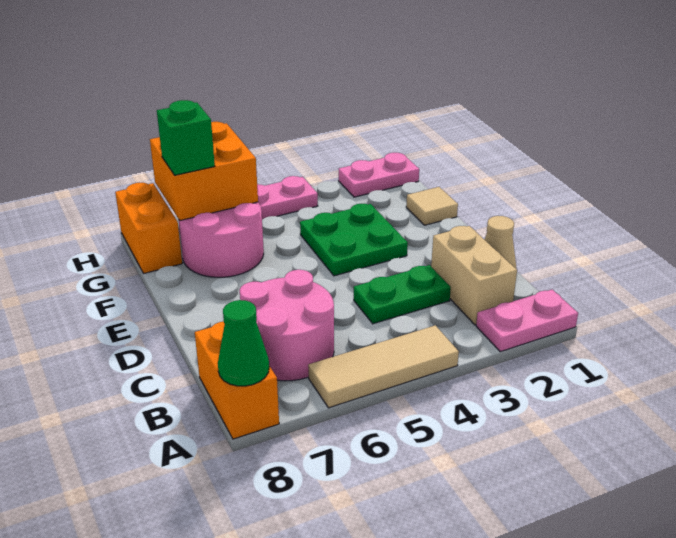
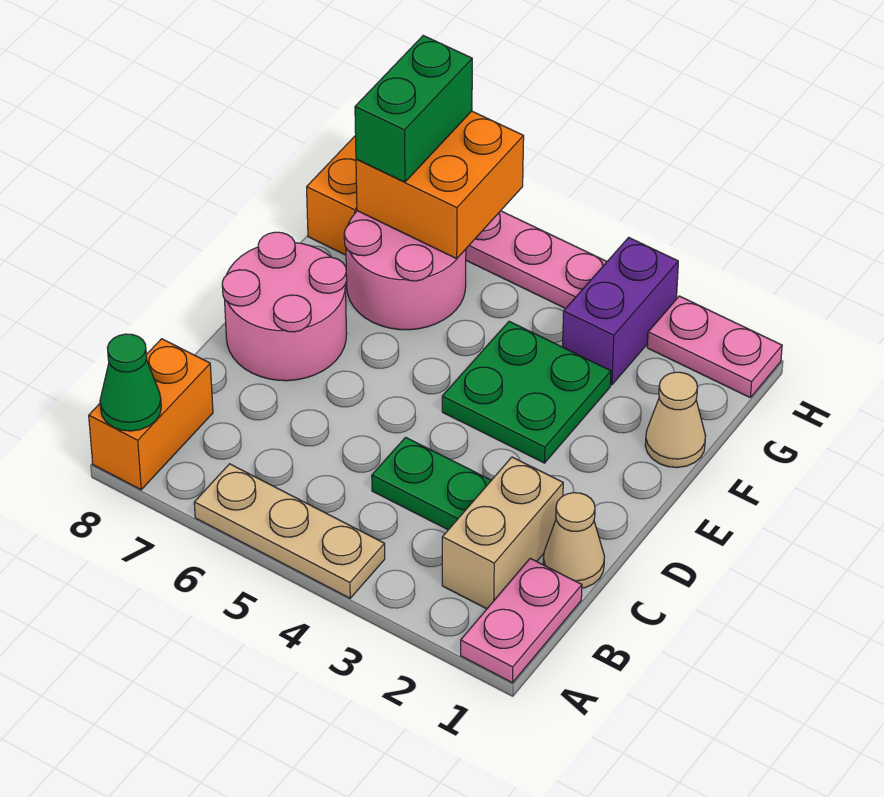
pink 1x2 plate [476,290,578,352] -> pink 1x2 plate turned to [461,558,582,683]
tan 1x3 tile [308,325,459,408] -> tan 1x3 plate [194,464,385,598]
pink 2x2 round brick [240,270,334,381] -> pink 2x2 round brick moved to [222,232,347,381]
tan 1x1 tile [406,187,458,225] -> tan 1x1 cone [645,372,705,468]
none -> purple 1x2 brick [563,237,678,385]
green 1x1 brick [157,100,215,175] -> green 1x2 brick [355,36,472,182]

